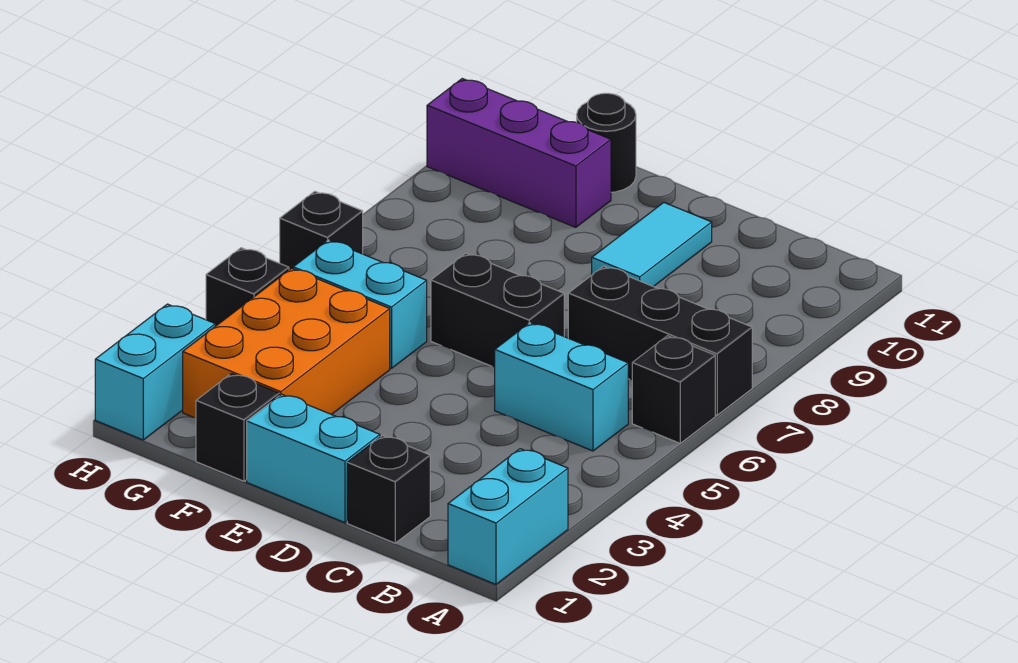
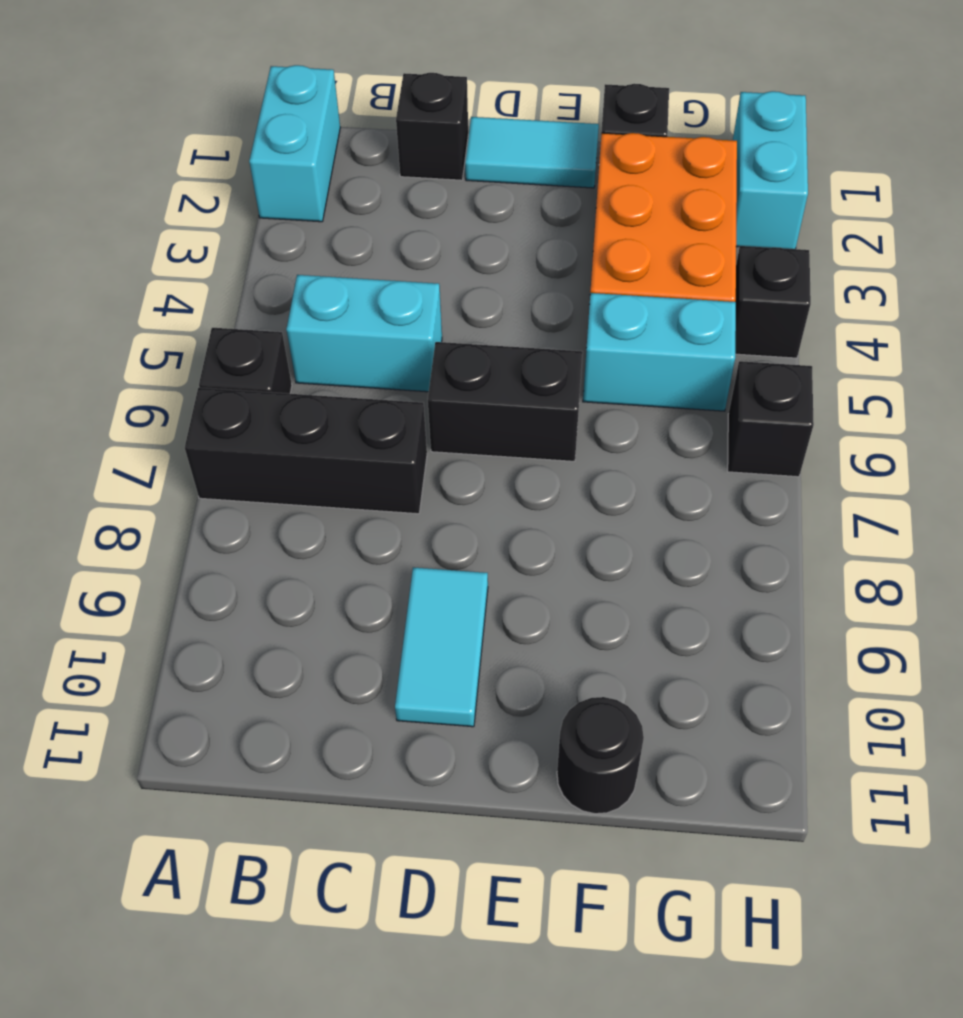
cyan 1x2 brick [247,394,380,523] -> cyan 1x2 tile [465,117,599,188]
purple 1x3 brick [427,79,611,227] -> none

